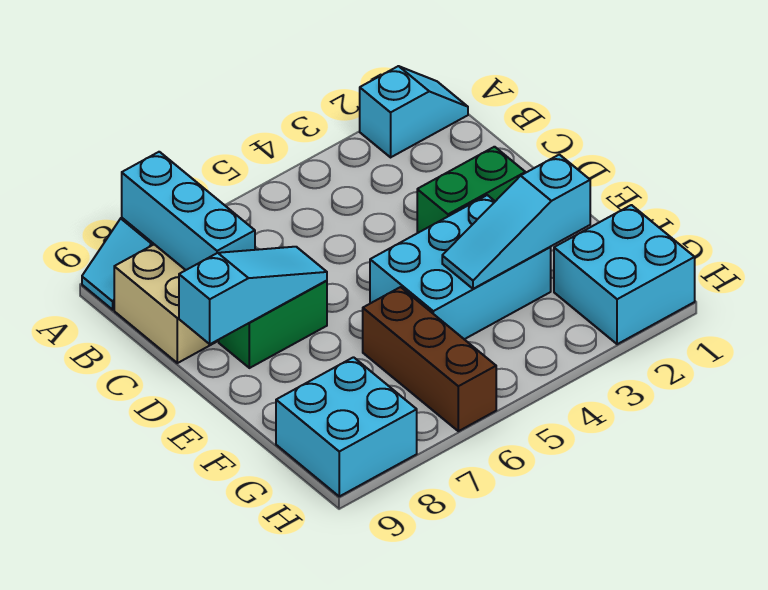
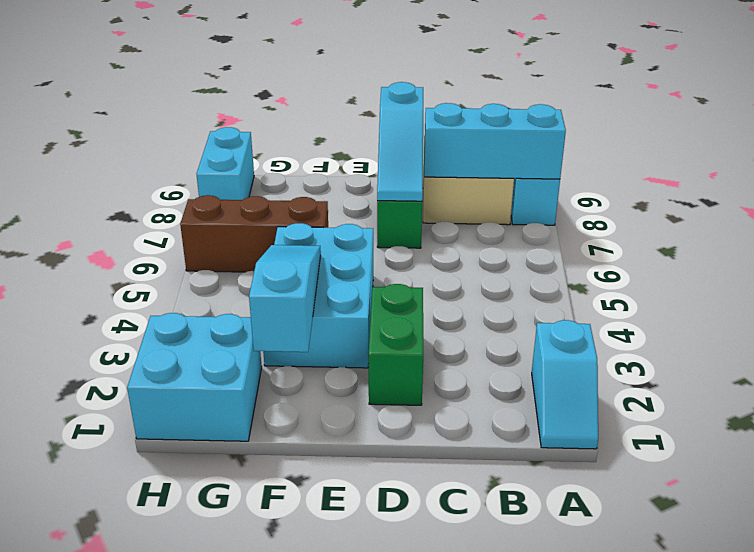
cyan 2x2 brick [276,357,417,496] -> cyan 1x2 brick [197,127,254,200]

